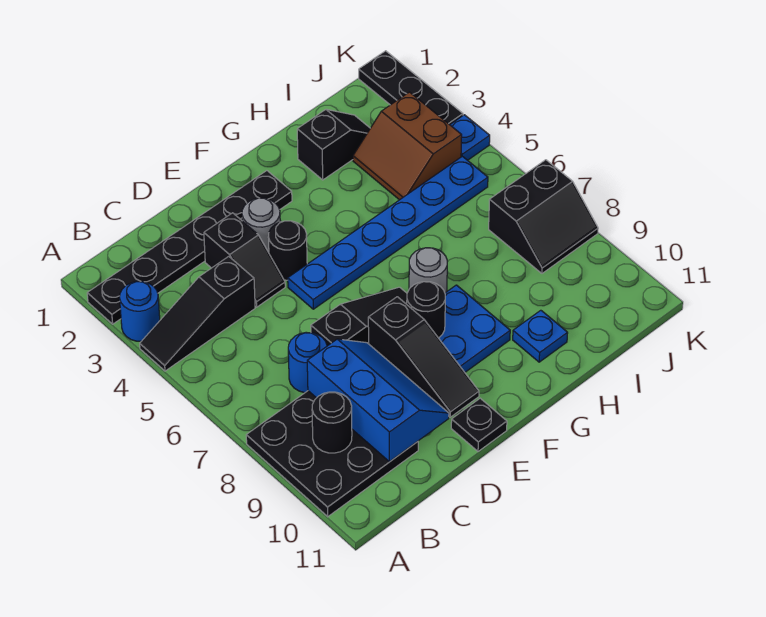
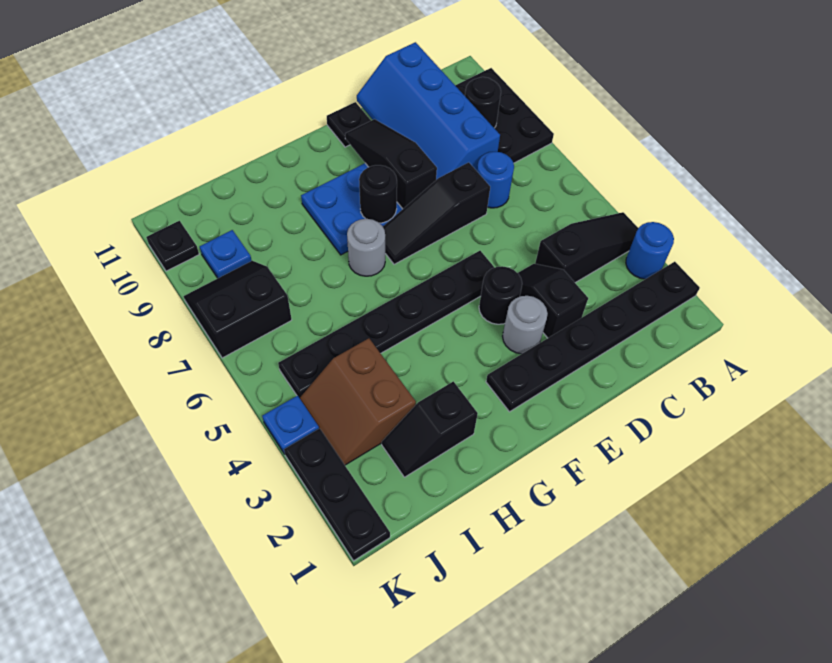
blue 2x3 slope [307,339,449,462] -> blue 2x4 slope [357,42,500,180]
blue 1x6 plate [288,156,488,309] -> black 1x6 plate [278,251,495,398]
blue 1x1 plate [513,310,568,362] -> blue 1x1 plate moved to [200,230,252,278]
brown 2x2 slope [353,92,462,200] -> brown 2x2 slope turned to [300,338,416,465]
none -> black 1x1 plate [146,221,199,271]

